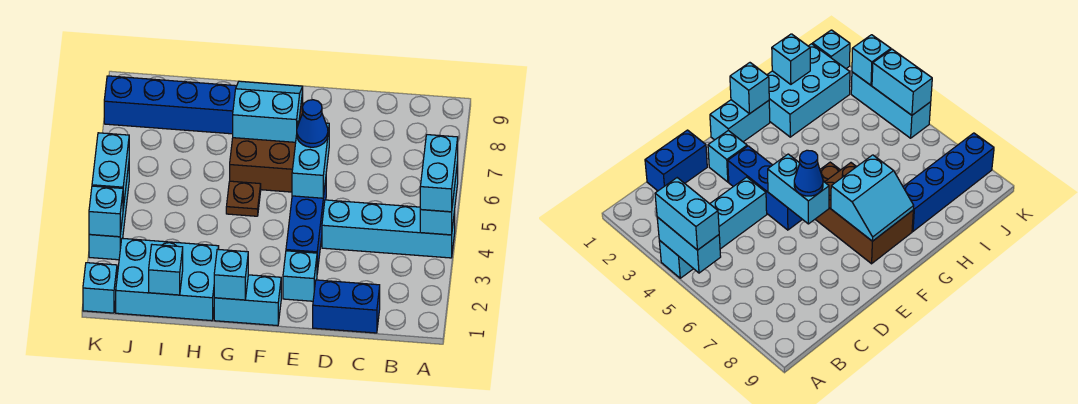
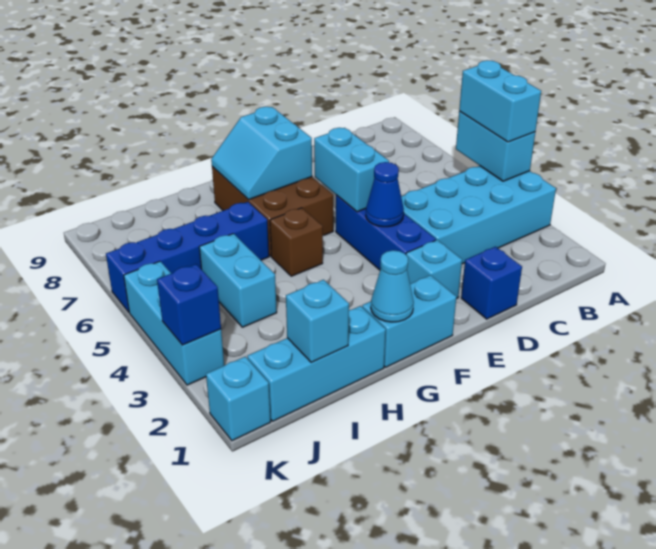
cyan 1x4 brick [322,200,455,258] -> cyan 2x4 brick [401,166,556,264]
blue 1x2 brick [313,280,380,333] -> blue 1x1 brick [461,247,522,319]
blue 1x1 cone [297,100,328,147] -> blue 1x1 cone moved to [366,162,404,227]
cyan 2x2 slope [233,81,303,142] -> cyan 2x2 slope turned to [211,107,312,200]
cyan 1x1 brick [214,249,248,300] -> cyan 1x1 cone [371,250,414,322]
brown 1x1 plate [226,181,261,216] -> brown 1x1 brick [270,208,323,276]
cyan 2x3 brick [116,238,219,321] -> cyan 1x3 brick [247,306,386,421]
blue 1x4 brick [104,76,236,134] -> blue 1x4 brick moved to [106,202,269,312]
cyan 1x1 brick [89,186,123,237] -> blue 1x1 brick [157,264,221,345]
cyan 1x2 brick [92,133,129,208] -> cyan 1x2 brick moved to [199,234,277,327]

